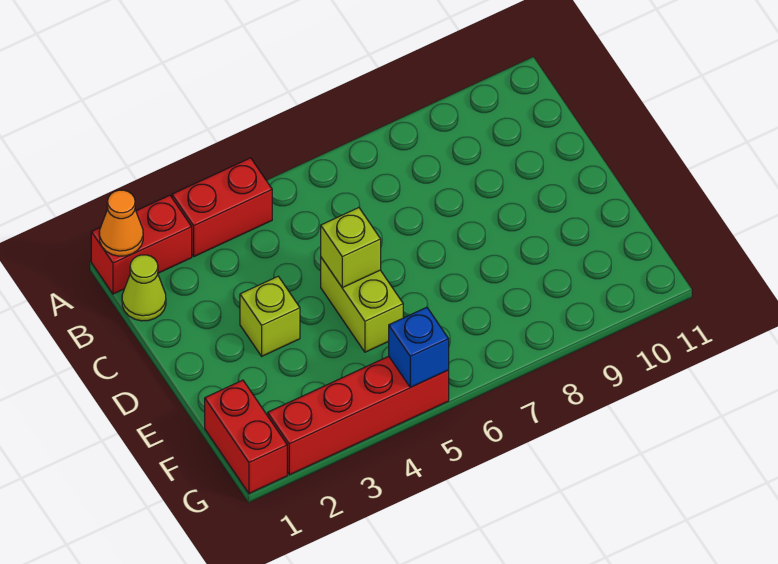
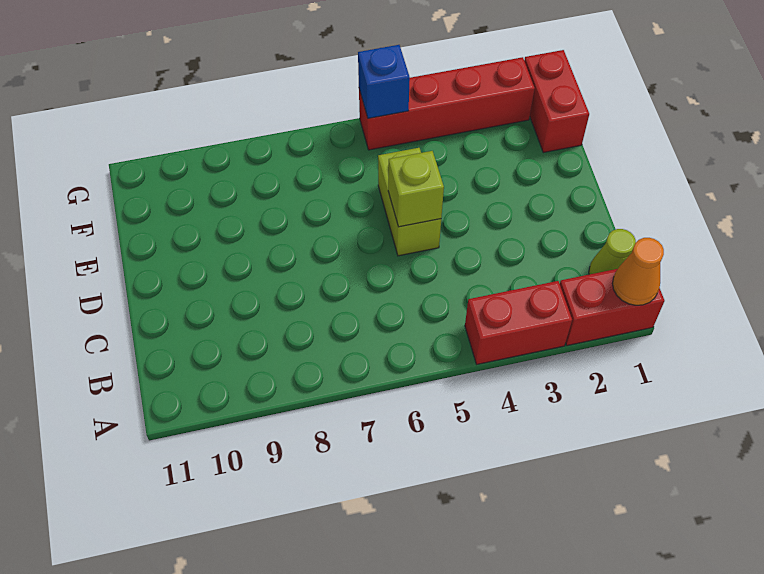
lime 1x1 brick [240,276,300,356] -> none

